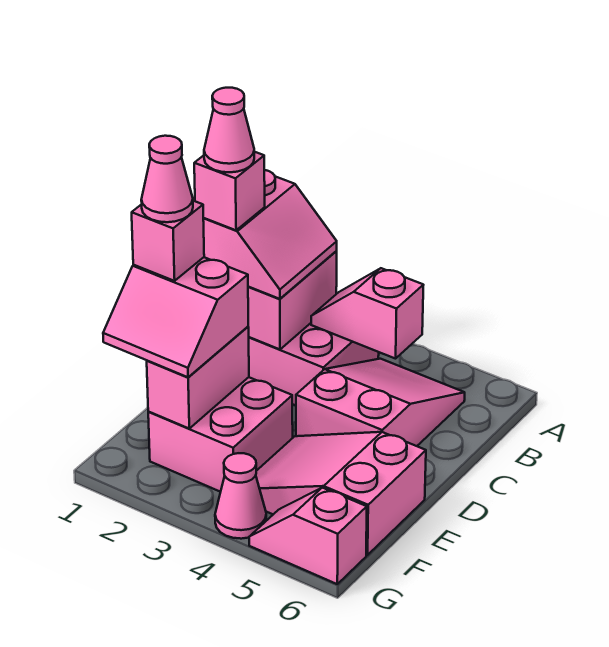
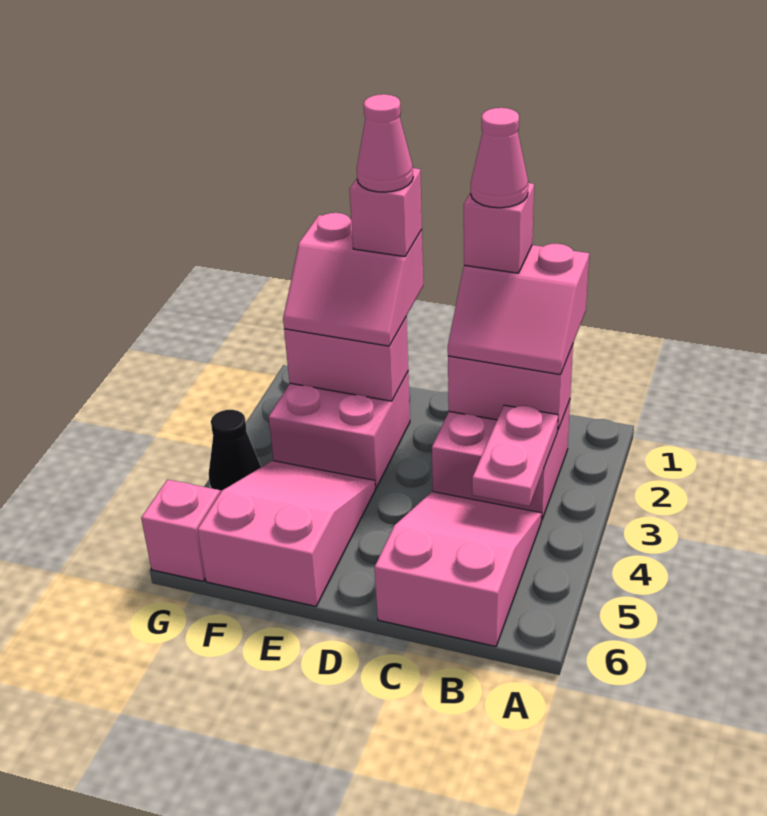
pink 1x2 slope [311,268,423,359] -> pink 1x2 plate [472,405,558,506]
pink 2x3 slope [296,359,465,446] -> pink 2x3 slope turned to [374,492,542,646]
pink 2x2 slope [103,257,248,377] -> pink 2x2 slope turned to [283,213,423,346]
pink 1x1 cone [215,453,266,539] -> black 1x1 cone [209,410,261,490]

